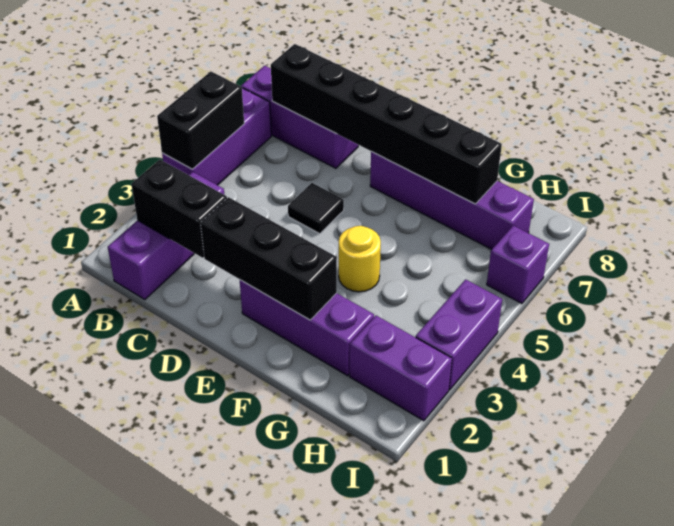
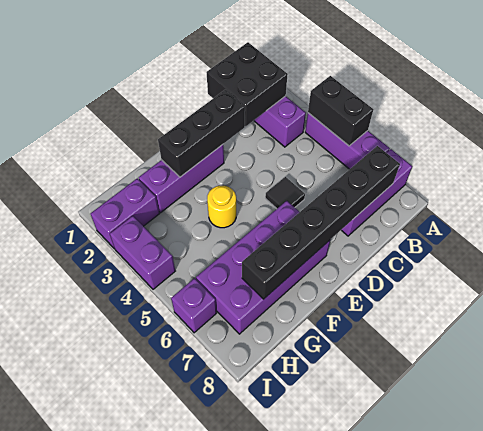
black 1x2 brick [132,159,227,258] -> black 2x2 brick [206,42,288,126]
purple 1x4 brick [370,152,534,249] -> purple 2x4 brick [196,201,330,334]

